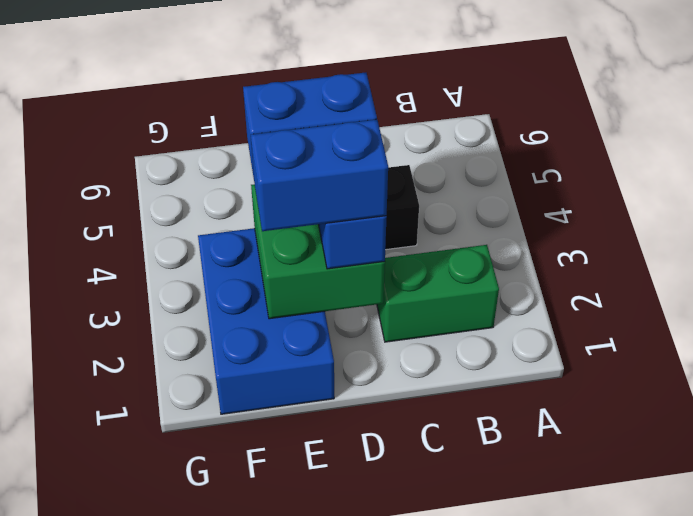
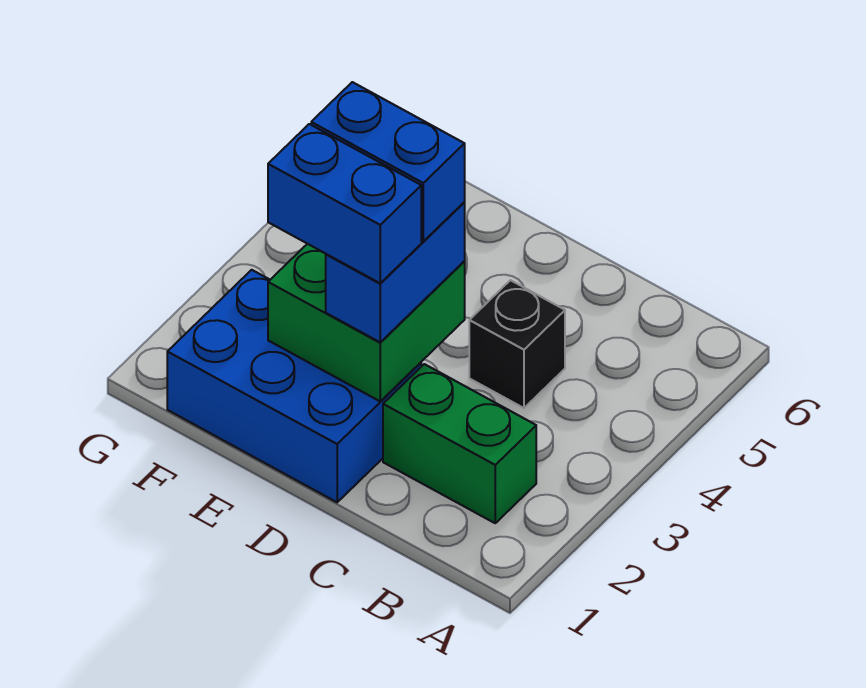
blue 2x3 brick [198,228,334,414] -> blue 2x3 brick turned to [167,270,421,502]

